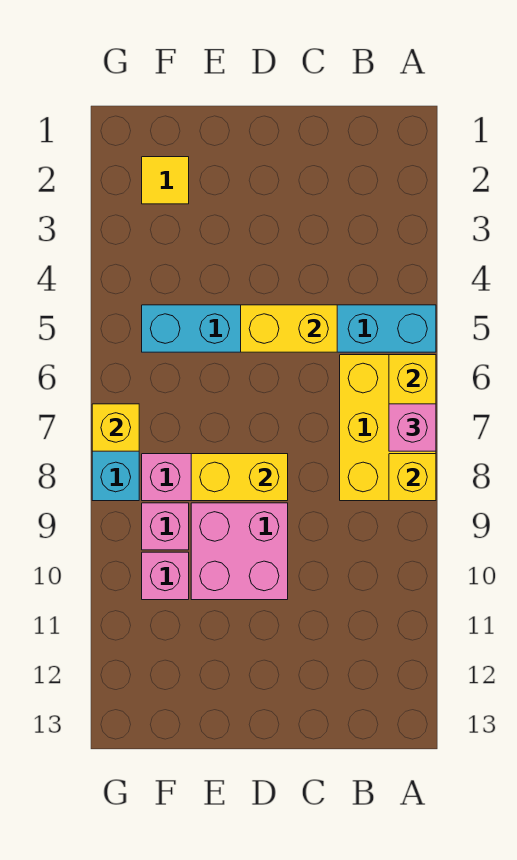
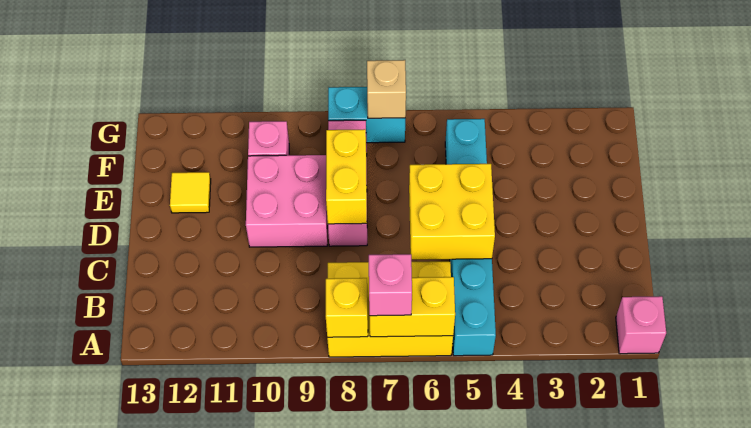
yellow 1x2 brick [241,305,337,352] -> yellow 2x2 brick [409,164,495,260]
yellow 1x1 tile [142,157,189,204] -> yellow 1x1 tile moved to [170,172,211,213]
pink 1x1 brick [142,503,189,550] -> pink 1x1 brick moved to [616,296,666,354]
yellow 1x1 brick [92,404,139,451] -> tan 1x1 brick [367,60,406,118]

